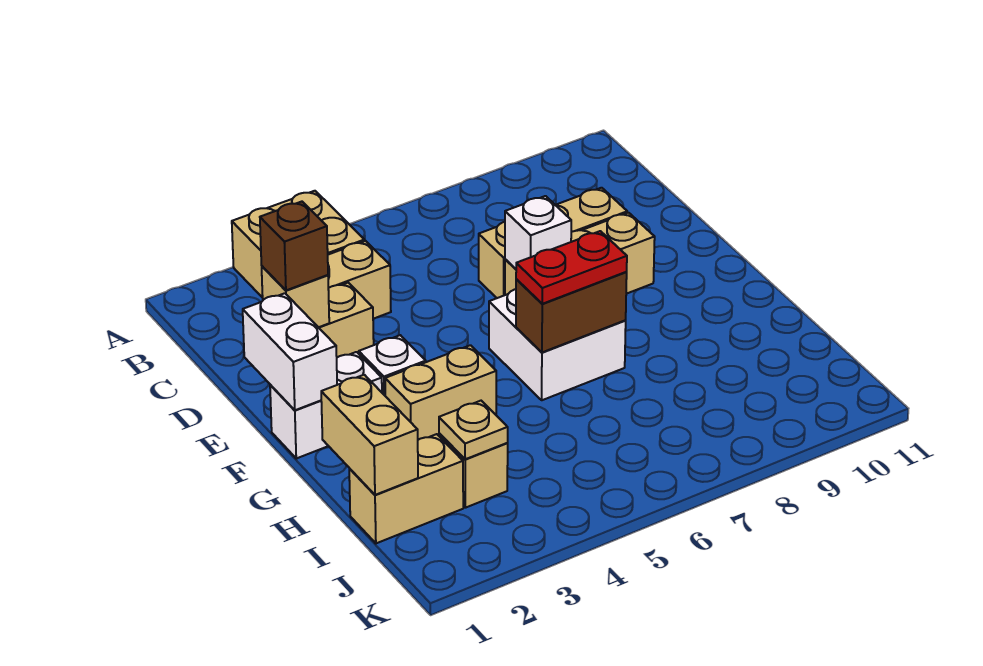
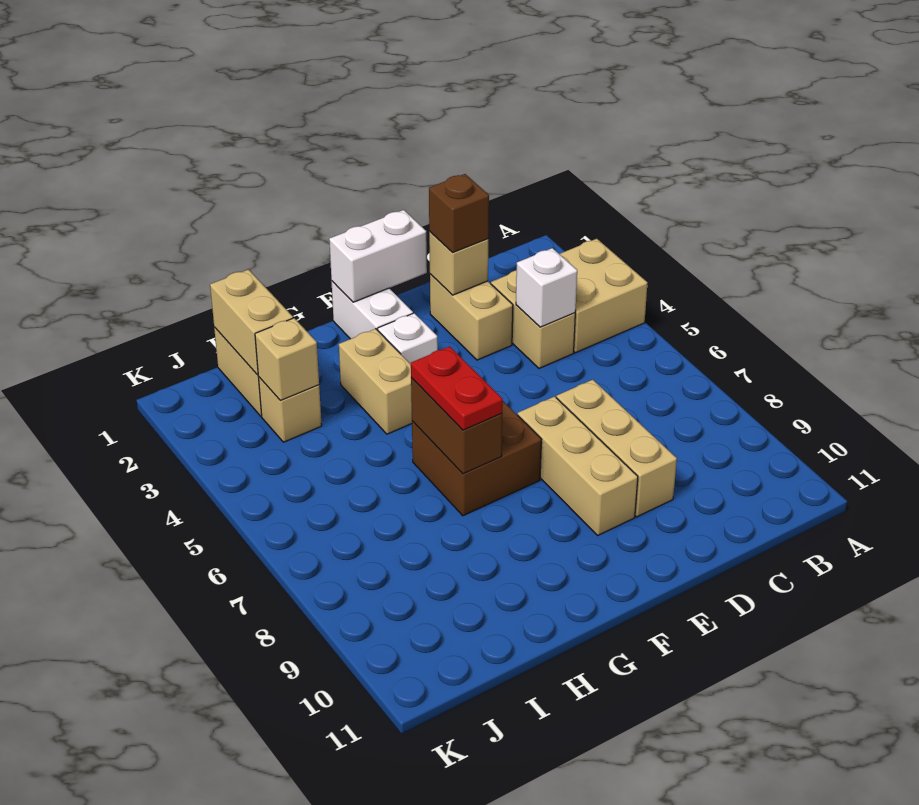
white 1x1 brick [505,196,571,269] -> white 1x1 brick moved to [516,248,577,327]
white 2x2 brick [489,289,626,400] -> brown 2x2 brick [412,401,542,516]
tan 1x2 brick [321,375,418,495] -> tan 1x2 brick turned to [210,269,293,375]
tan 1x1 plate [439,401,508,459] -> tan 1x1 brick [255,318,319,401]

